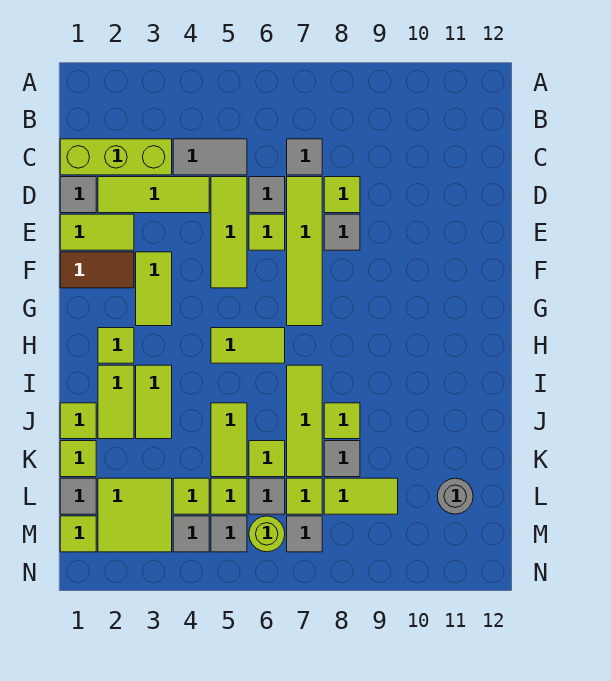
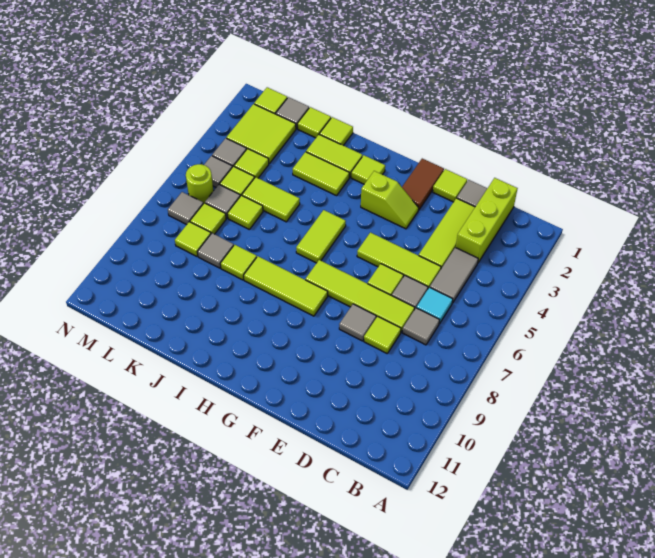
none -> cyan 1x1 tile [416,287,453,324]
lime 1x2 tile [60,214,134,250] -> lime 1x1 tile [433,169,467,202]
lime 1x2 tile [136,252,172,326] -> lime 1x2 slope [361,171,419,229]
lime 1x3 tile [287,365,322,477] -> lime 1x3 tile moved to [244,256,328,316]
lime 1x2 tile [324,478,398,514] -> lime 1x1 tile [175,222,211,256]
grey 1x1 round brick [437,478,473,514] -> none

